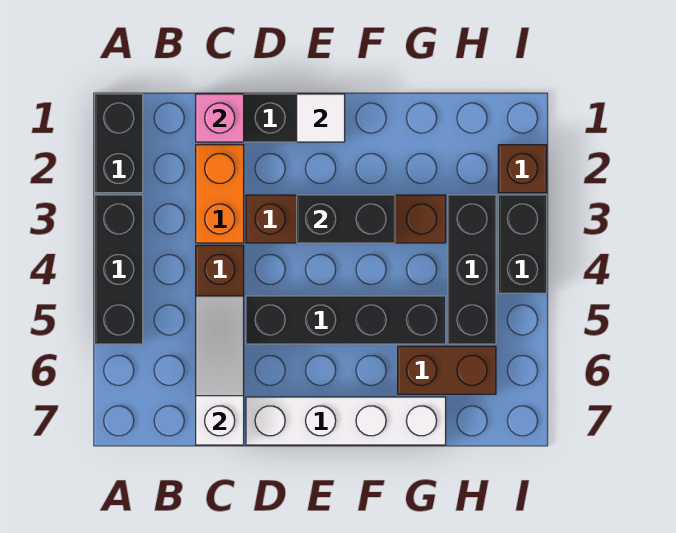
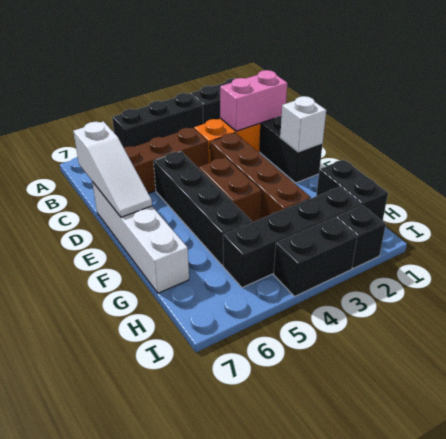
pink 1x1 brick [196,94,244,142] -> pink 1x2 brick [220,70,287,131]
white 1x3 slope [196,296,244,445] -> white 1x3 slope turned to [73,121,152,217]
white 1x1 tile [297,94,345,142] -> white 1x1 brick [280,96,326,152]
black 1x2 brick [297,195,395,243] -> black 1x2 brick moved to [316,160,388,221]
brown 1x2 brick [398,346,496,394] -> brown 1x2 brick moved to [199,157,262,222]
black 1x3 brick [448,195,496,344] -> black 1x4 brick [223,187,361,288]
brown 1x1 brick [498,145,547,193] -> black 1x1 brick [336,205,386,268]

